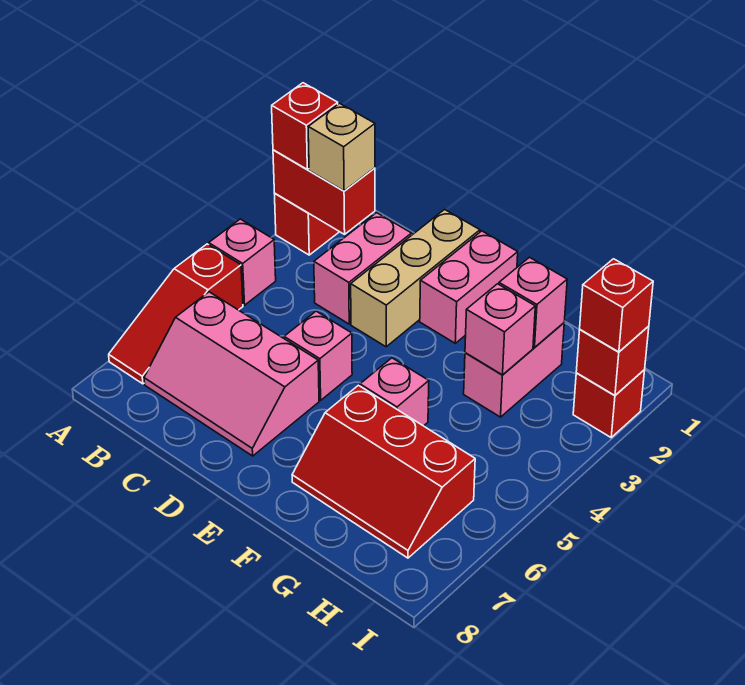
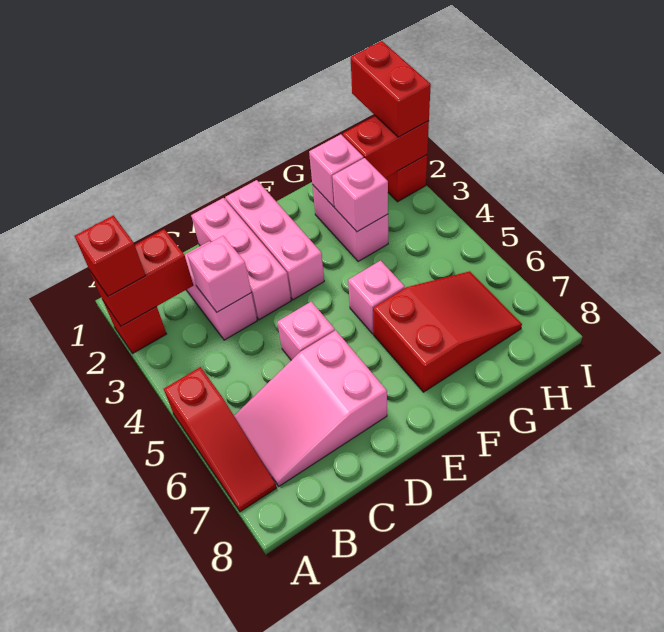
pink 1x1 brick [209,219,276,305] -> pink 1x1 brick moved to [188,236,251,312]
tan 1x1 brick [308,103,375,191] -> none
pink 2x3 slope [144,292,319,456] -> pink 2x3 slope turned to [234,330,387,486]
tan 1x3 brick [351,209,480,347] -> pink 1x3 brick [191,198,291,320]
pink 1x2 brick [420,231,518,343] -> pink 1x3 brick [225,180,324,300]
red 2x3 slope [292,385,475,558] -> red 2x3 slope turned to [373,271,522,392]
red 1x1 brick [576,326,649,395] -> red 1x2 brick [343,116,429,178]
red 1x1 brick [580,259,653,352] -> red 1x2 brick [351,41,431,137]

